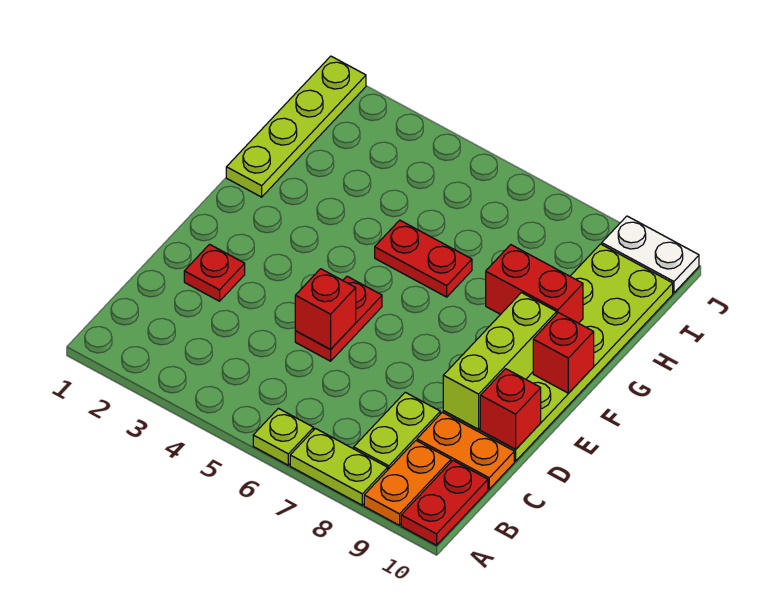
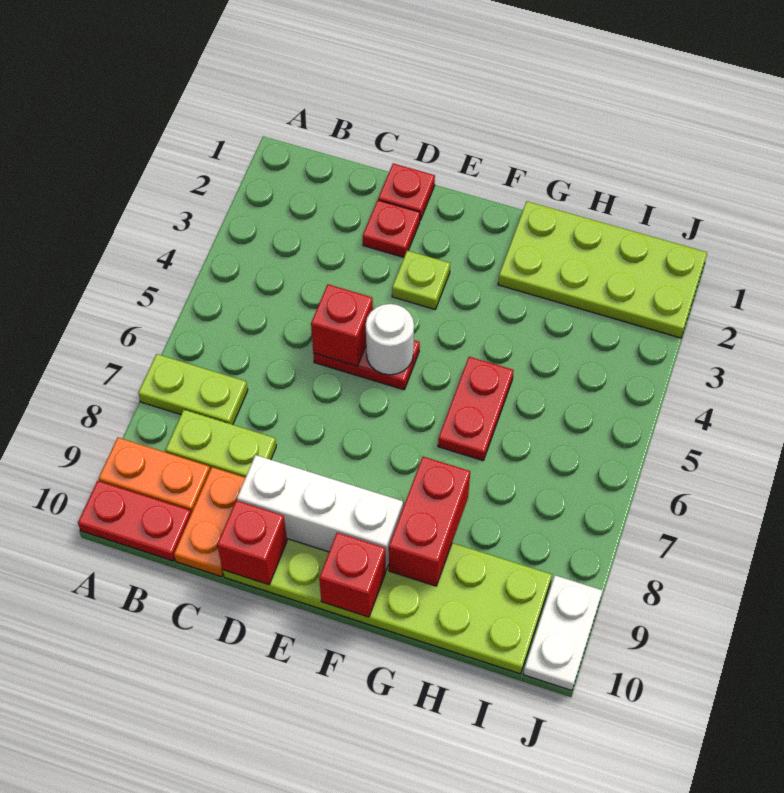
lime 1x1 plate [253,408,314,465] -> lime 1x1 plate moved to [392,251,450,309]
lime 1x2 plate [290,428,388,505] -> lime 1x2 plate turned to [138,354,248,425]
none -> red 1x1 plate [378,163,435,220]
lime 1x3 brick [443,293,557,429] -> white 1x3 brick [237,455,403,570]
none -> white 1x1 round brick [366,304,414,375]
lime 1x4 plate [226,56,366,197] -> lime 2x4 plate [498,201,707,338]

